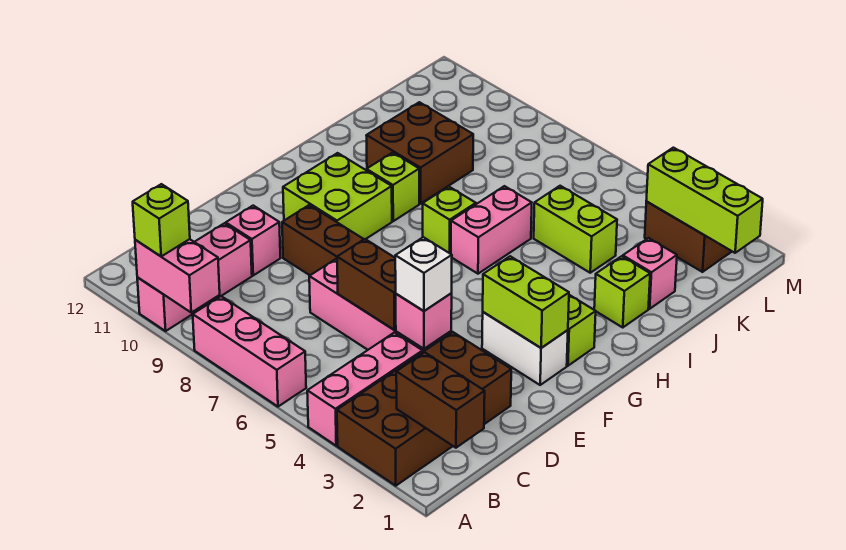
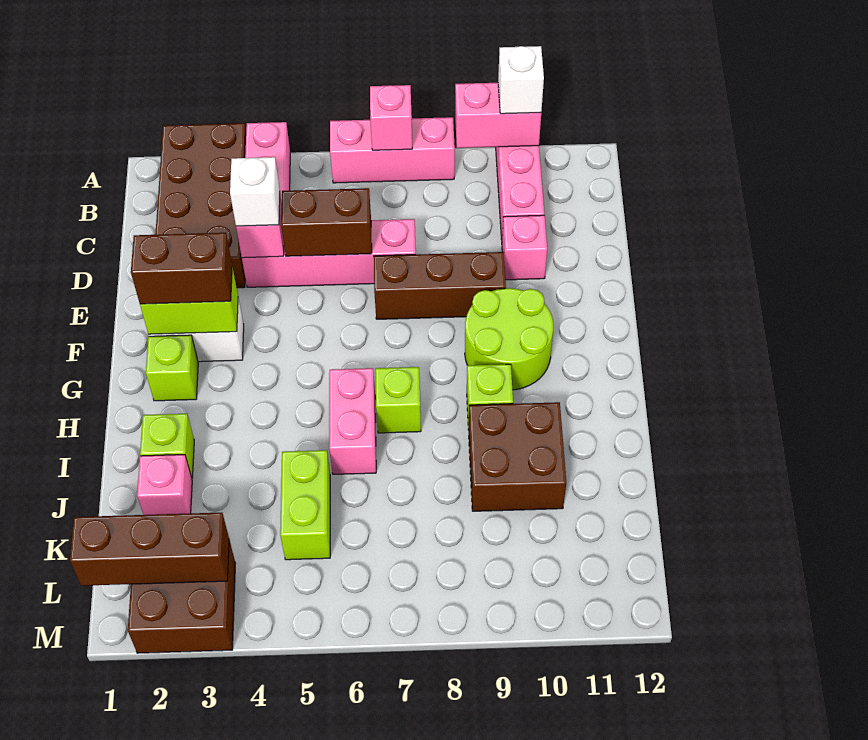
none -> pink 1x1 brick [370,85,412,150]
lime 1x1 brick [133,184,190,256] -> white 1x1 brick [498,46,544,114]
brown 1x2 brick [396,352,485,448] -> brown 1x2 brick moved to [131,233,232,304]
lime 2x2 brick [283,153,392,239] -> lime 2x2 round brick [465,288,553,390]
lime 1x2 brick [534,186,617,273] -> lime 1x2 brick turned to [280,450,330,560]
lime 1x3 brick [646,148,763,253] -> brown 1x3 brick [70,512,229,586]

